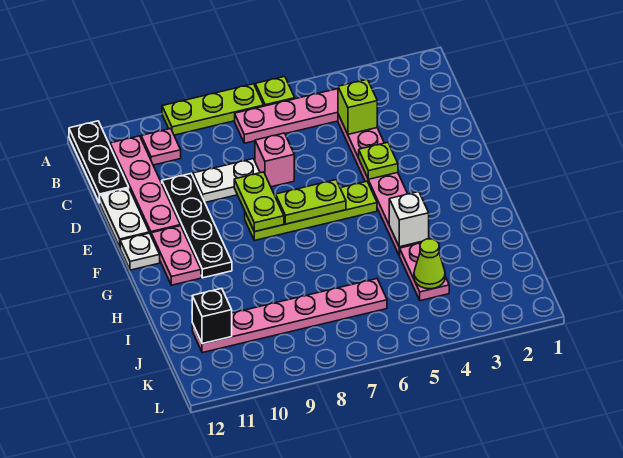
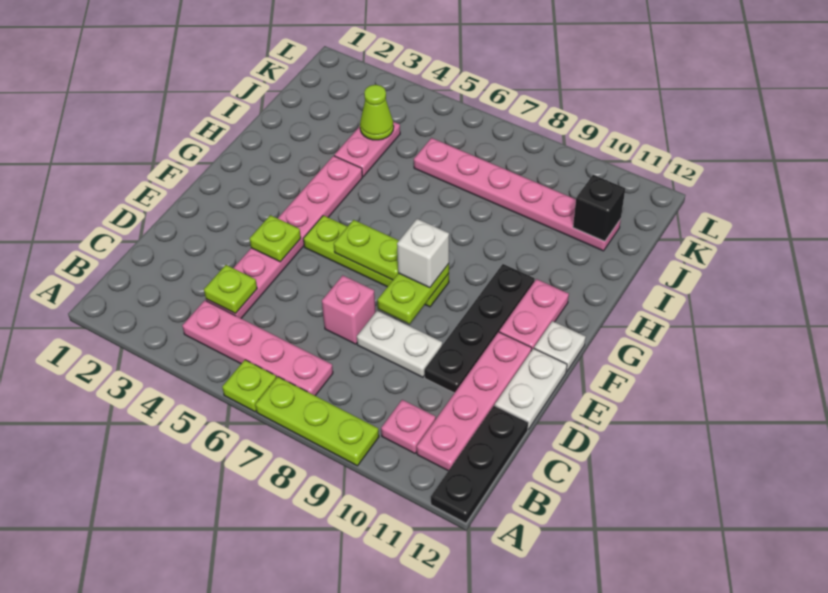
lime 1x1 brick [338,79,377,134] -> lime 1x1 plate [204,265,257,313]
white 1x1 brick [389,192,429,247] -> white 1x1 brick moved to [397,219,449,288]

